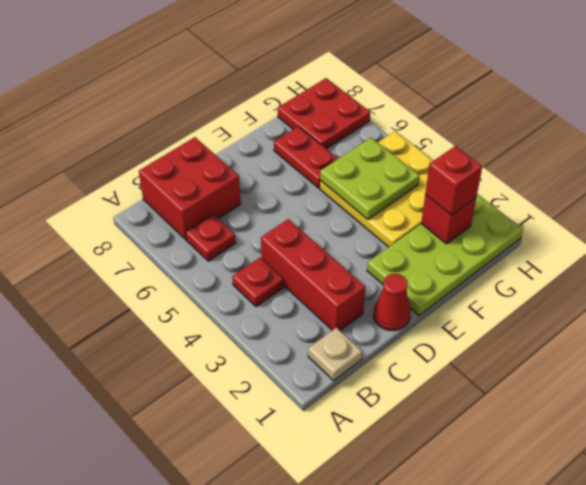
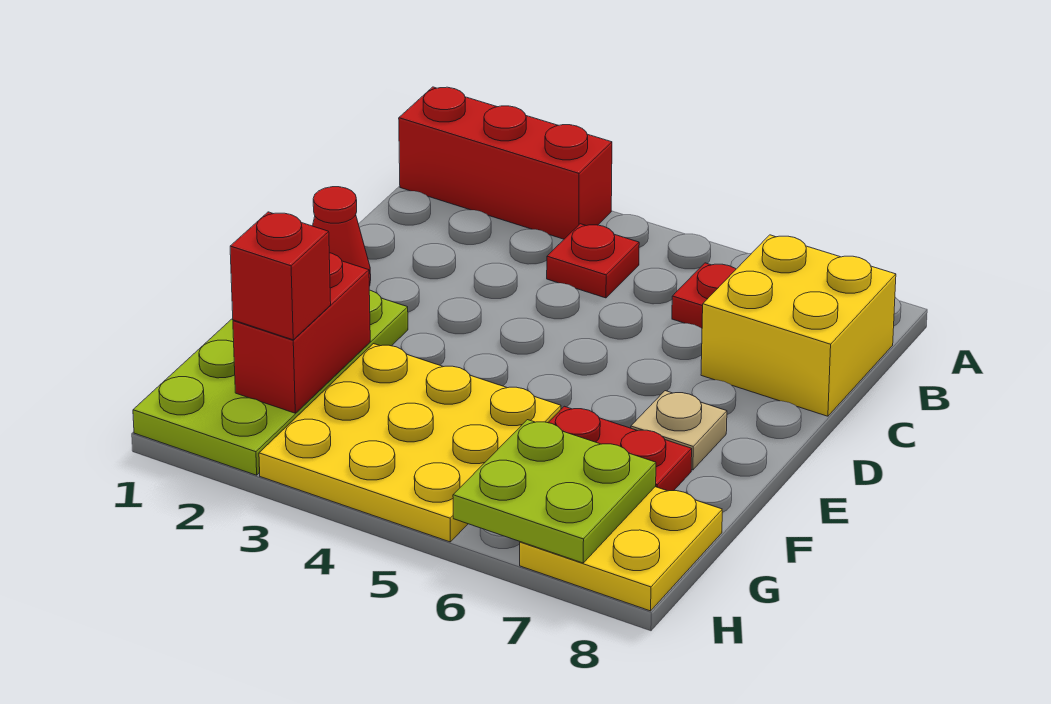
tan 1x1 plate [308,327,362,381] -> tan 1x1 plate moved to [631,391,727,470]
red 2x2 brick [139,137,241,239] -> yellow 2x2 brick [701,235,896,416]
red 1x3 brick [261,219,365,331] -> red 1x3 brick moved to [399,87,612,239]
lime 2x2 plate [320,138,420,220] -> lime 2x2 plate moved to [453,420,656,563]
red 1x1 brick [421,195,476,244] -> red 1x2 brick [233,253,370,413]
red 2x2 plate [278,78,370,149] -> yellow 2x2 plate [520,487,722,611]

